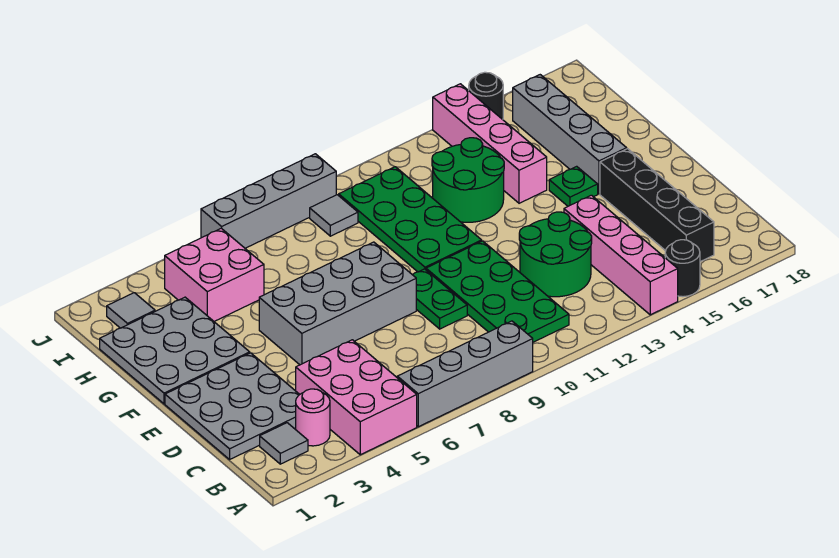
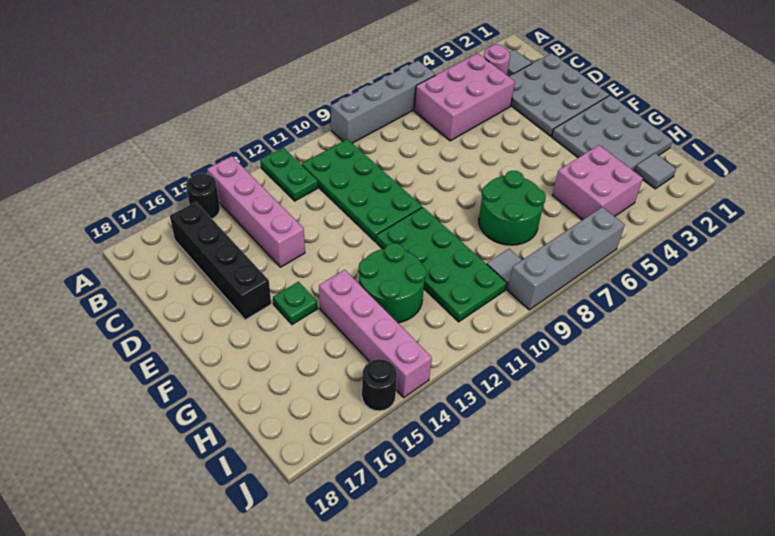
pink 2x3 brick [296,340,417,455] -> pink 2x3 brick turned to [414,53,515,141]
green 2x2 round brick [519,212,592,297] -> green 2x2 round brick moved to [479,171,546,245]
green 1x2 plate [413,269,467,329] -> green 1x2 plate moved to [260,148,318,201]
grey 2x4 brick [259,242,416,365] -> none
grey 1x4 brick [513,75,627,194] -> none

